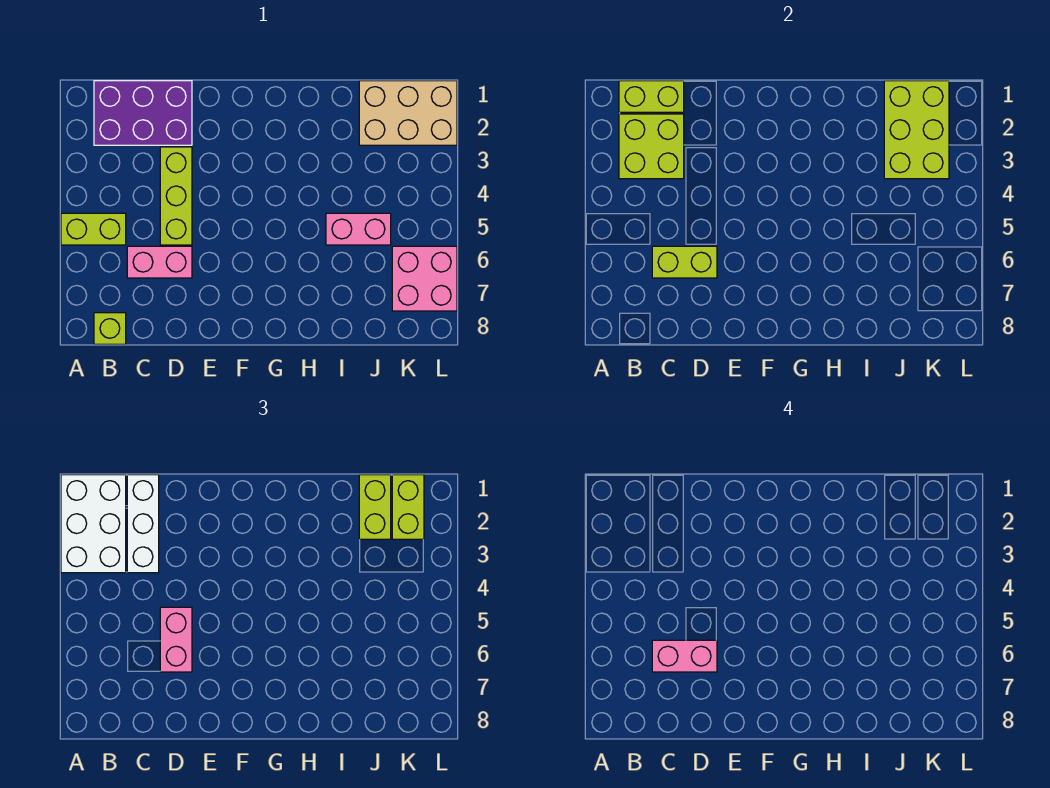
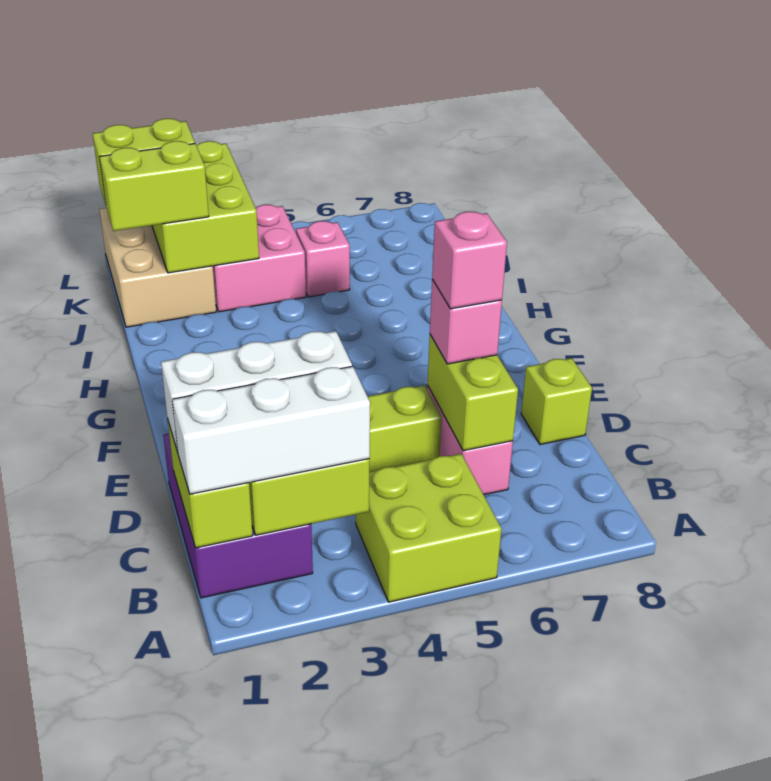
white 2x3 brick [61,475,126,573] -> white 1x3 brick [172,366,370,494]
lime 1x2 brick [61,213,126,245] -> lime 2x2 brick [356,454,502,602]
lime 1x1 brick [94,313,126,344] -> lime 1x1 brick moved to [521,358,592,444]
pink 1x2 brick [652,640,717,672] -> pink 1x1 brick [432,212,507,309]
pink 1x2 brick [160,607,192,672] -> pink 1x1 brick [430,279,502,364]
pink 1x2 brick [326,213,391,245] -> pink 1x1 brick [296,221,350,297]
lime 2x3 brick [884,81,949,179] -> lime 2x3 brick turned to [152,141,259,273]
pink 2x2 brick [392,246,457,311] -> pink 2x2 brick moved to [213,205,306,312]

